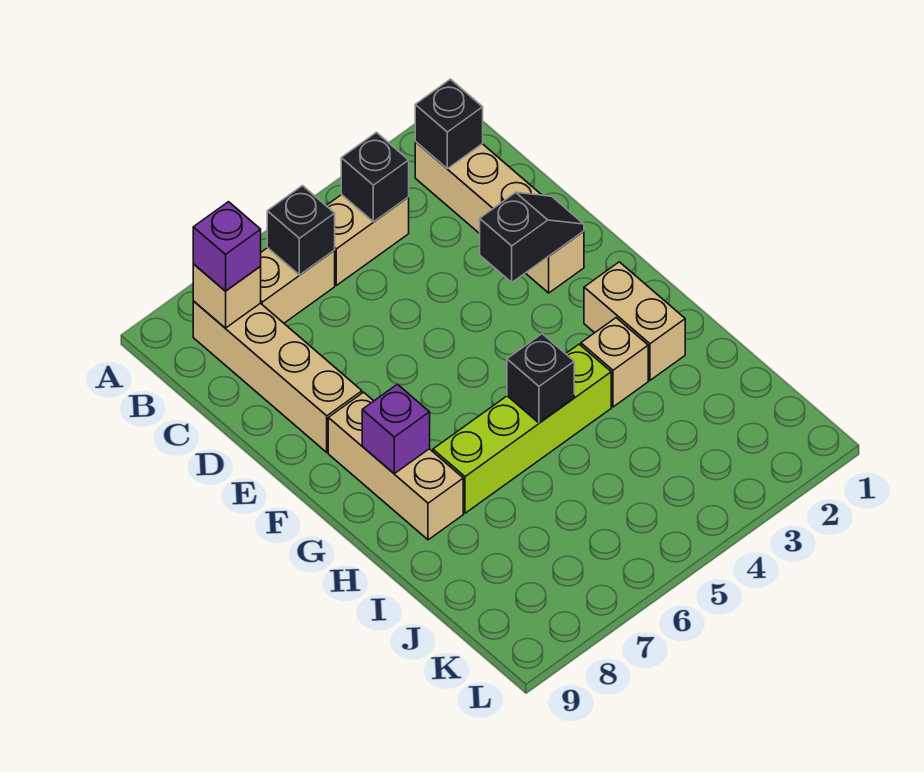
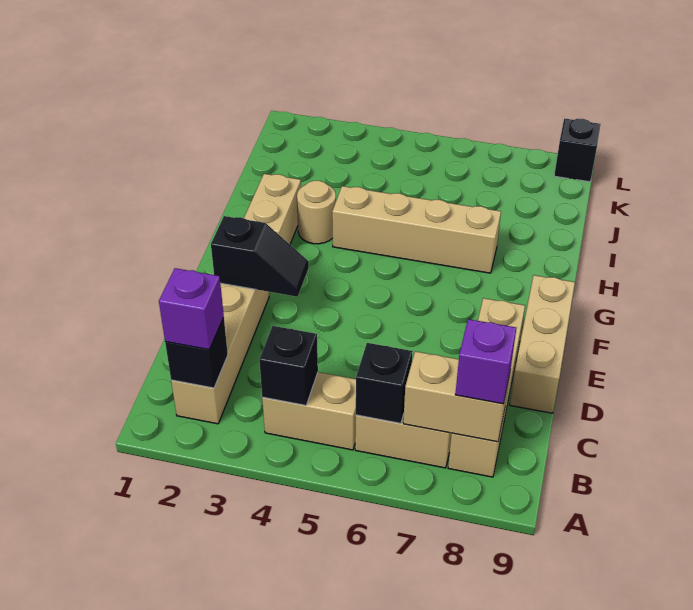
tan 1x1 brick [193,264,261,328] -> tan 1x2 brick [403,351,510,442]
black 1x2 slope [480,193,584,282] -> black 1x2 slope turned to [211,216,309,297]
tan 1x3 brick [328,392,463,540] -> tan 1x3 brick moved to [510,275,575,413]
purple 1x1 brick [362,384,430,474] -> purple 1x1 brick moved to [159,268,224,350]
tan 1x1 brick [581,318,648,407] -> tan 1x1 round brick [297,181,336,244]
lime 1x4 brick [433,344,611,513] -> tan 1x4 brick [332,186,501,273]
black 1x1 brick [507,334,574,423] -> black 1x1 brick moved to [554,118,601,182]

